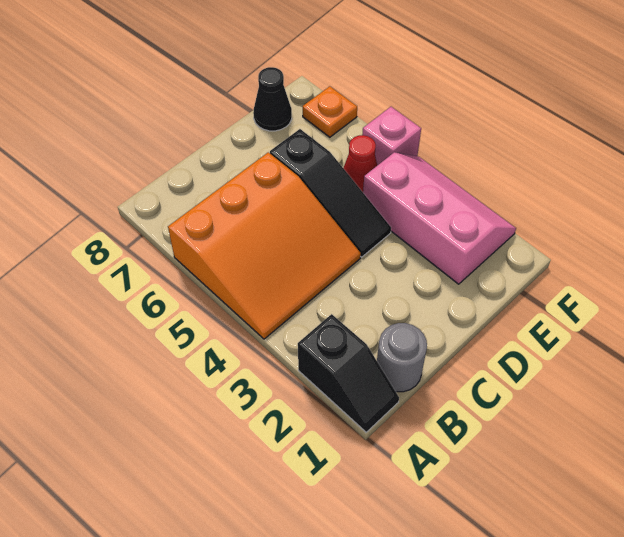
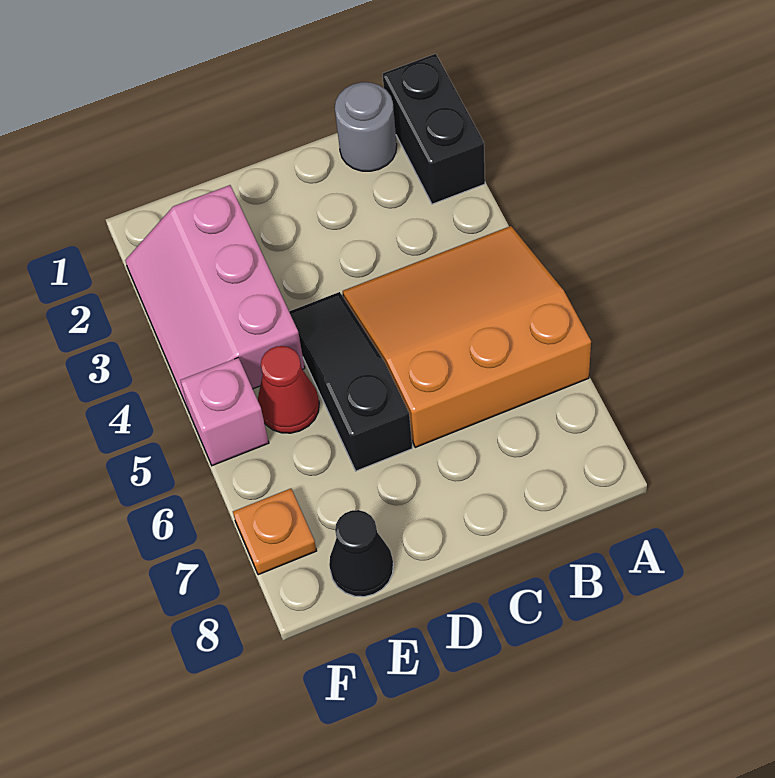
black 1x2 slope [298,314,399,432] -> black 1x2 brick [383,54,485,204]

